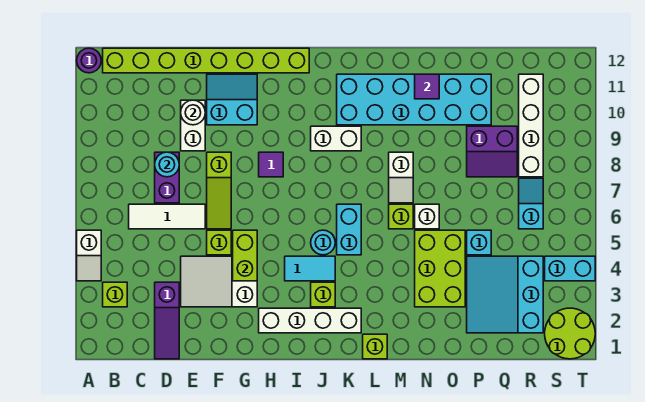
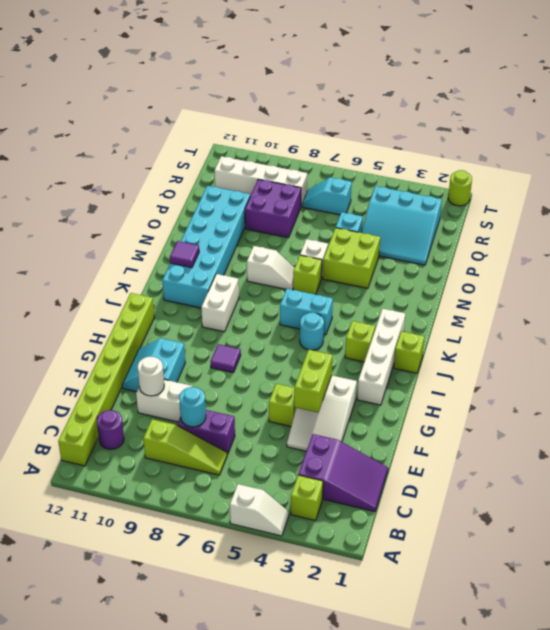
purple 1x1 round brick [77,48,101,73] -> purple 1x1 round brick moved to [97,410,124,449]
white 1x3 tile [129,204,205,229] -> none
purple 1x3 slope [155,282,179,359] -> purple 2x3 slope [298,434,388,511]
lime 1x3 slope [207,152,231,229] -> lime 1x3 slope moved to [143,419,227,475]
lime 1x2 brick [233,230,257,281] -> lime 1x2 brick turned to [294,350,332,412]
cyan 1x2 tile [285,256,335,281] -> none
lime 1x1 brick [363,334,387,359] -> lime 1x1 brick moved to [394,331,424,373]
lime 2x3 brick [415,230,465,307] -> lime 2x2 brick [323,228,380,288]
purple 1x1 tile [415,74,439,99] -> purple 1x1 tile moved to [170,241,199,268]
purple 2x2 slope [467,126,517,177] -> purple 2x2 brick [245,179,301,238]
lime 2x2 round brick [545,308,595,359] -> lime 1x1 round brick [448,170,472,206]
cyan 1x2 brick [545,256,595,281] -> none

